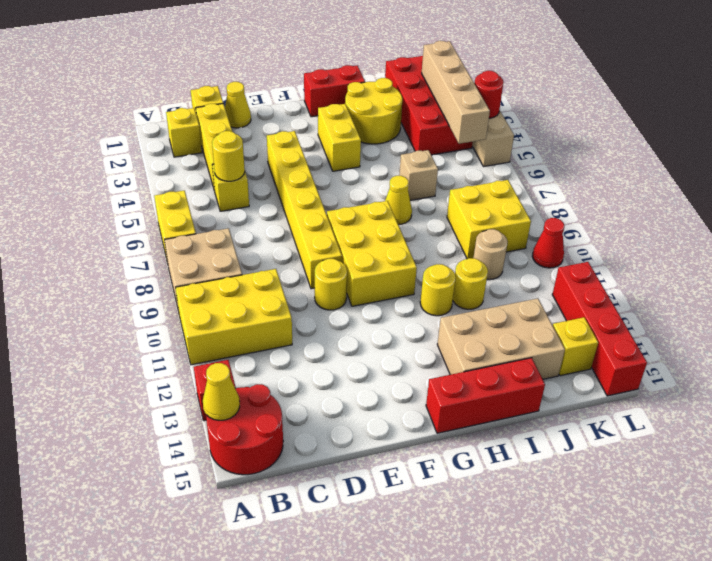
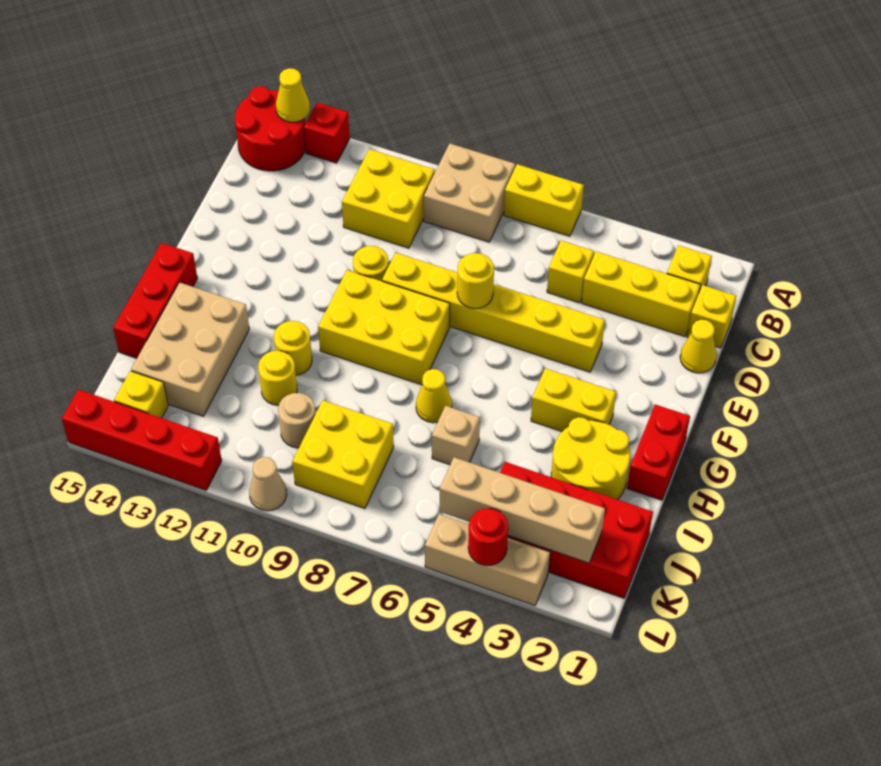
yellow 2x3 brick [175,269,292,365] -> yellow 2x2 brick [342,149,435,248]
yellow 1x1 round brick [212,131,245,181] -> yellow 1x1 round brick moved to [457,253,494,309]
red 1x1 cone [532,218,564,268] -> tan 1x1 cone [249,457,287,511]

